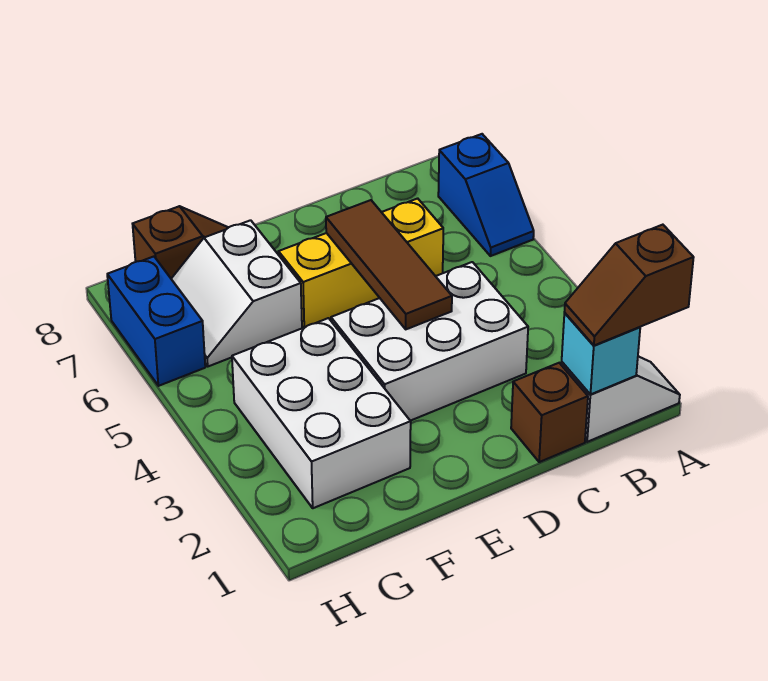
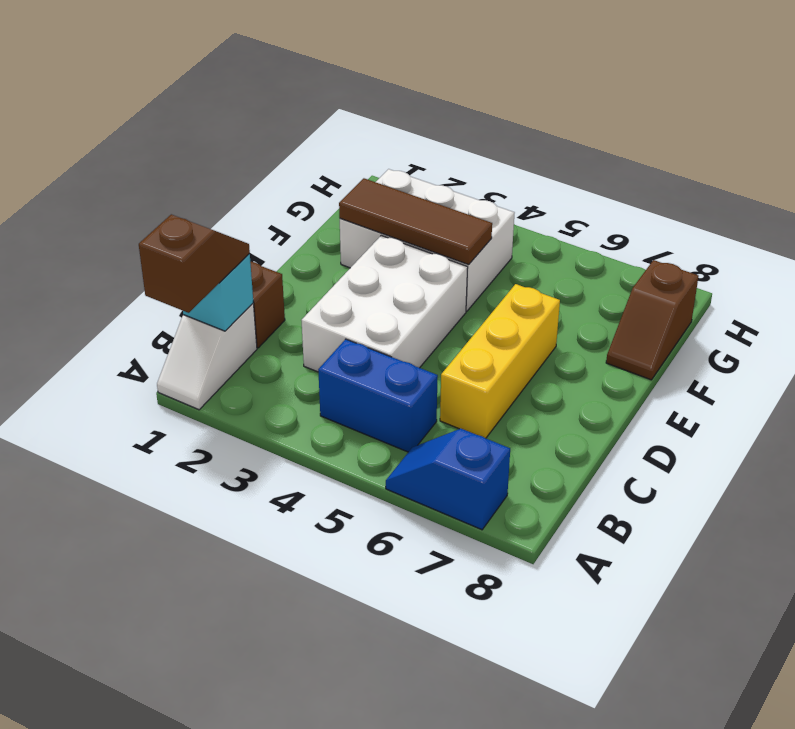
brown 1x3 tile [326,200,452,329] -> brown 1x3 tile moved to [339,178,492,265]
white 2x2 slope [171,220,302,366] -> none
blue 1x2 brick [107,257,205,386] -> blue 1x2 brick moved to [318,339,438,452]

